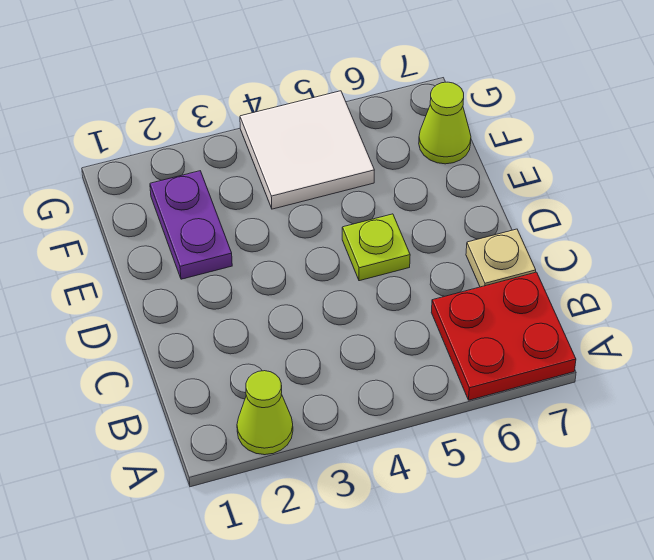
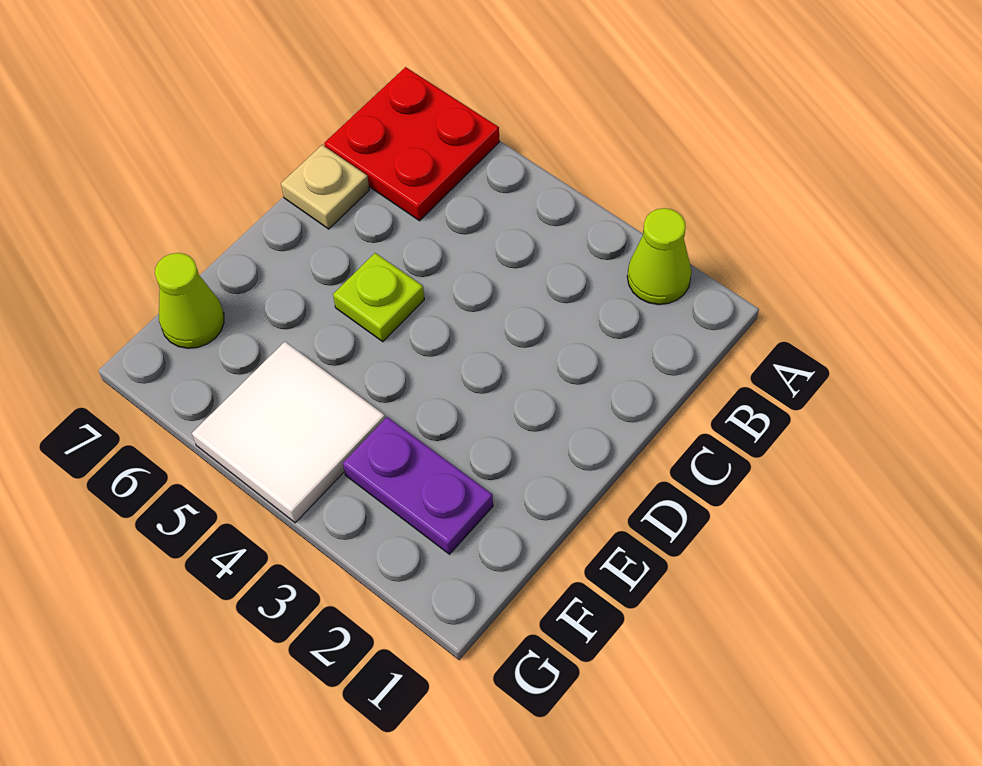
purple 1x2 plate [150,171,232,279] -> purple 1x2 plate turned to [343,417,493,554]

